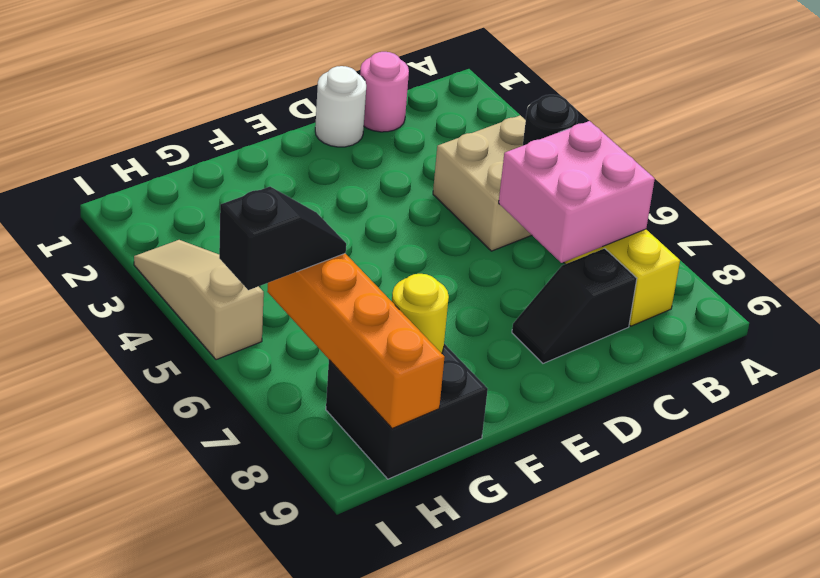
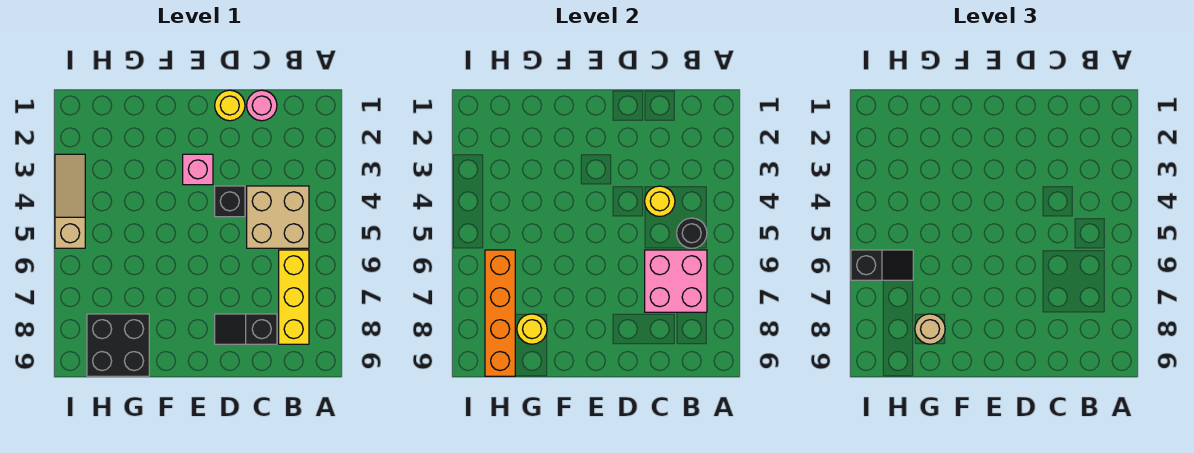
none -> yellow 1x1 round brick [645,186,675,217]
white 1x1 round brick [315,66,366,147] -> yellow 1x1 round brick [215,90,245,121]
none -> black 1x1 brick [215,186,245,217]
none -> pink 1x1 brick [183,154,213,185]
none -> tan 1x1 round brick [915,314,945,344]

